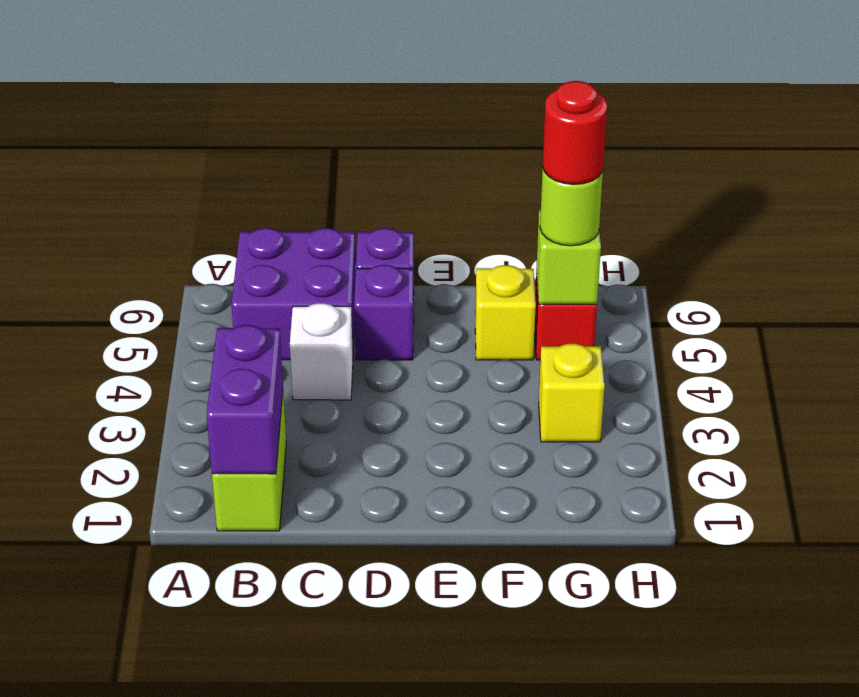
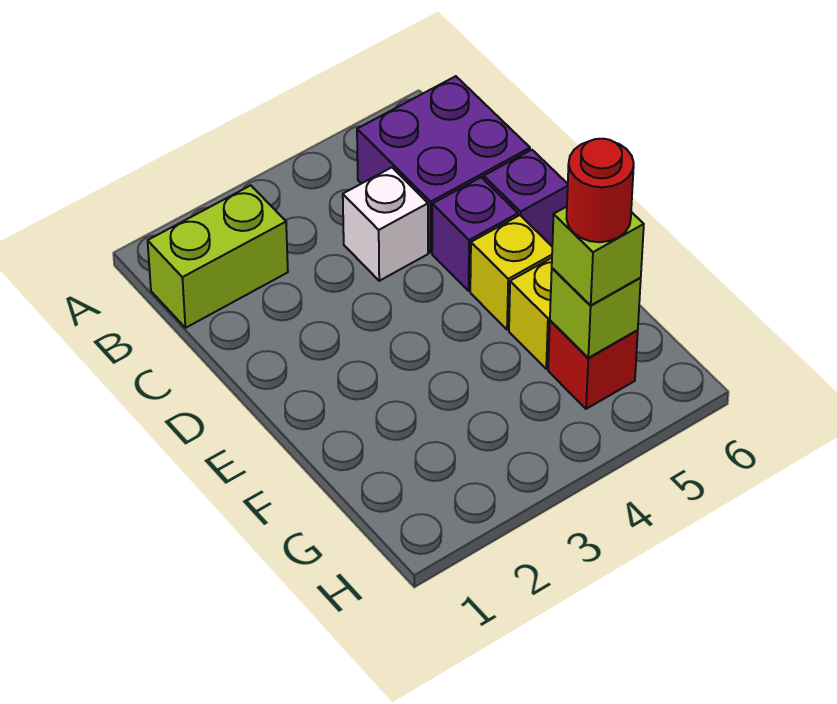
purple 1x2 brick [207,325,283,474] -> none
yellow 1x1 brick [539,344,604,442] -> yellow 1x1 brick moved to [470,215,552,330]
lime 1x1 round brick [540,169,603,246] -> lime 1x1 brick [552,207,644,306]

